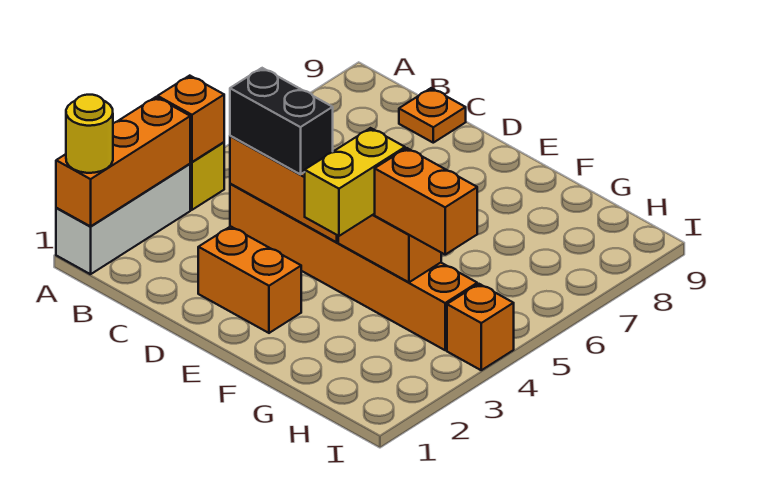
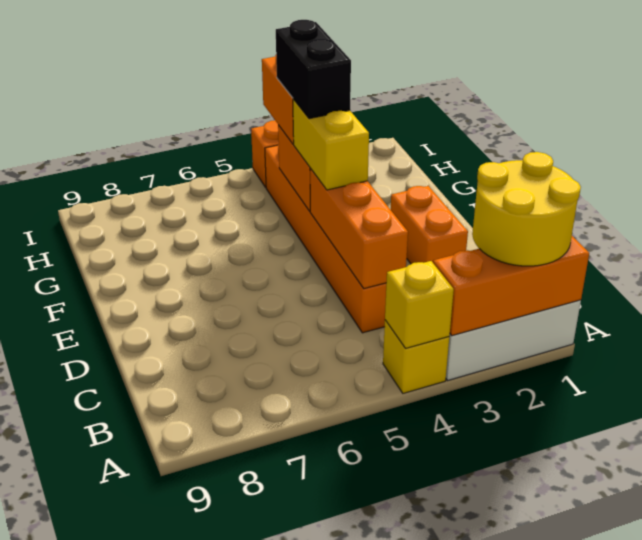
yellow 1x1 round brick [66,95,113,173] -> yellow 2x2 round brick [472,152,581,266]
orange 1x1 brick [158,76,224,162] -> yellow 1x1 brick [385,261,454,348]
black 1x2 brick [230,68,333,174] -> black 1x2 brick moved to [276,20,351,119]
orange 1x1 plate [399,88,466,143] -> none
yellow 1x2 brick [305,128,405,236] -> yellow 1x2 brick turned to [293,99,369,190]

